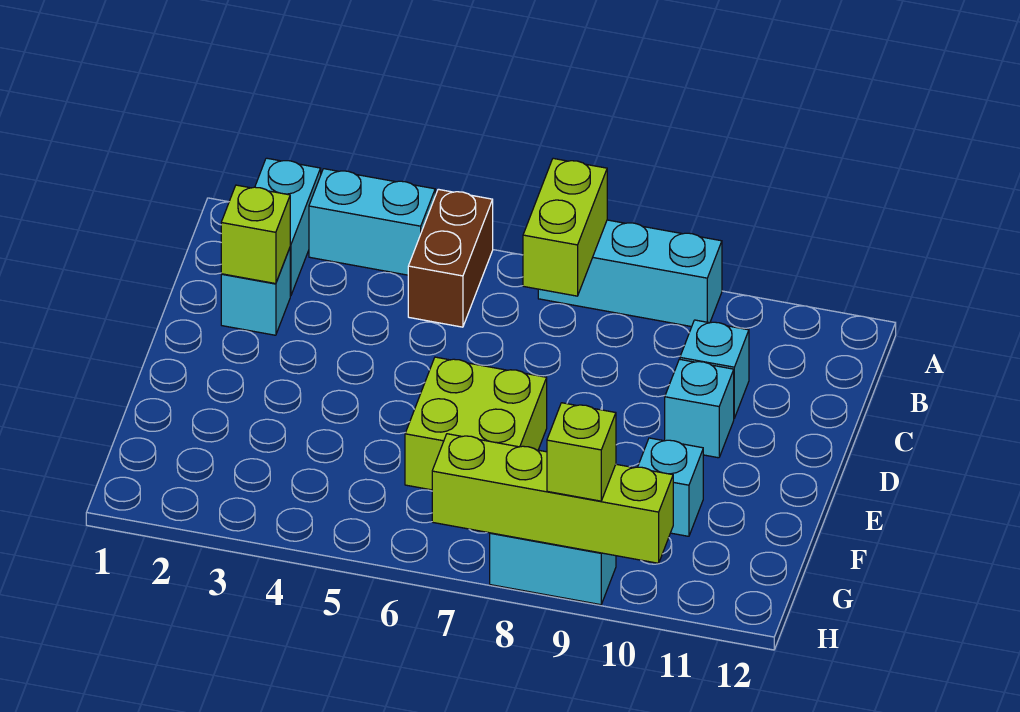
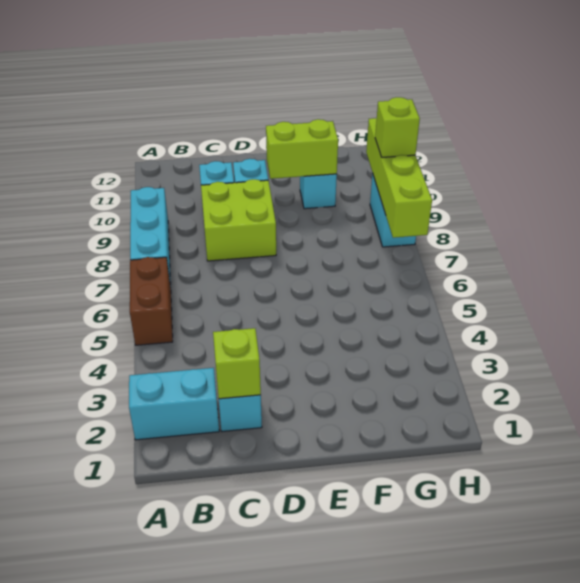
cyan 1x2 brick [309,169,435,275] -> none
brown 1x2 brick [408,189,493,327] -> brown 1x2 brick turned to [130,257,173,345]
lime 1x2 brick [523,158,607,296] -> lime 1x2 brick moved to [266,119,338,179]
lime 2x2 brick [405,357,547,490] -> lime 2x2 brick moved to [201,179,276,261]

